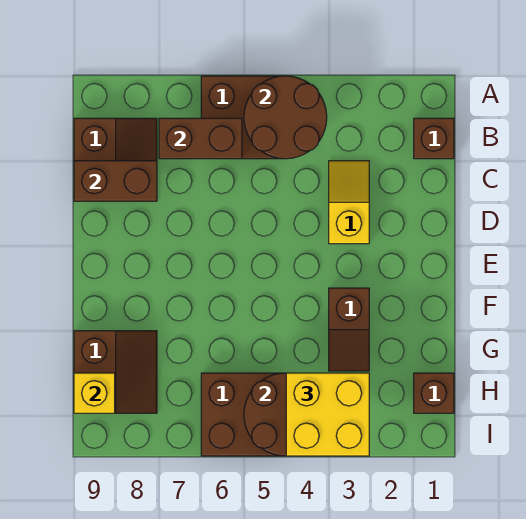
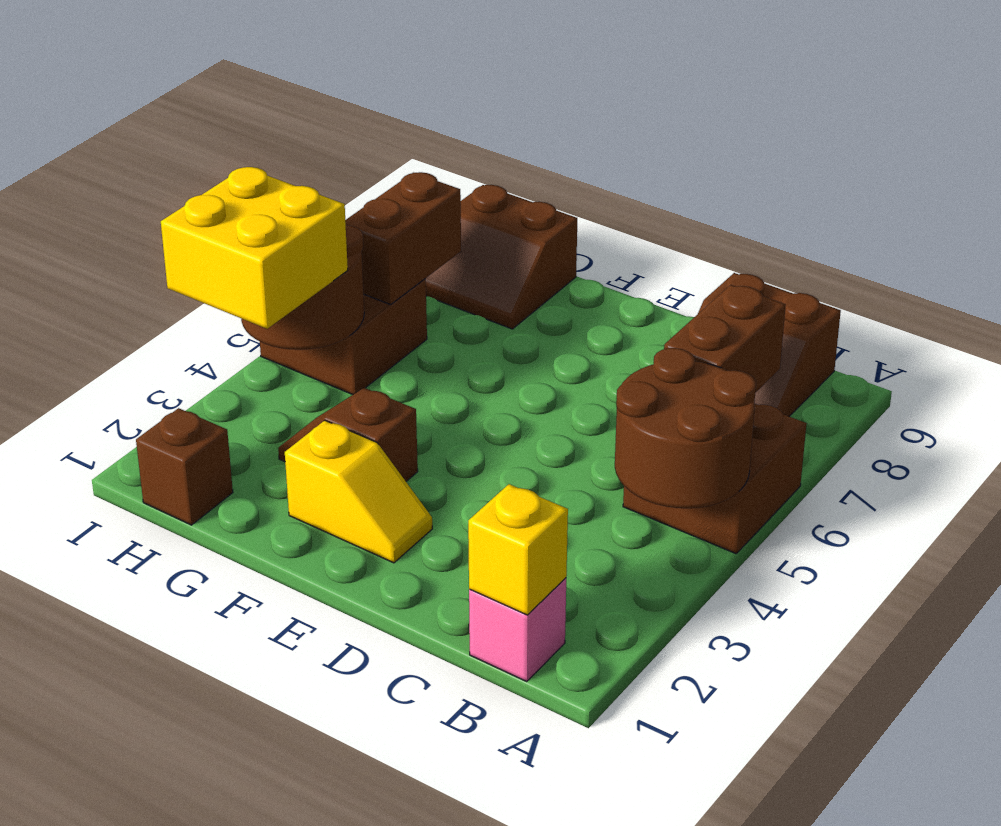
brown 1x1 brick [414,118,454,159] -> pink 1x1 brick [469,578,566,681]
yellow 1x2 slope [329,161,369,244] -> yellow 1x2 slope moved to [285,420,432,563]
brown 1x2 brick [74,161,157,201] -> brown 1x2 brick moved to [345,172,461,305]
yellow 1x1 brick [74,373,115,413] -> yellow 1x1 brick moved to [468,484,568,615]

